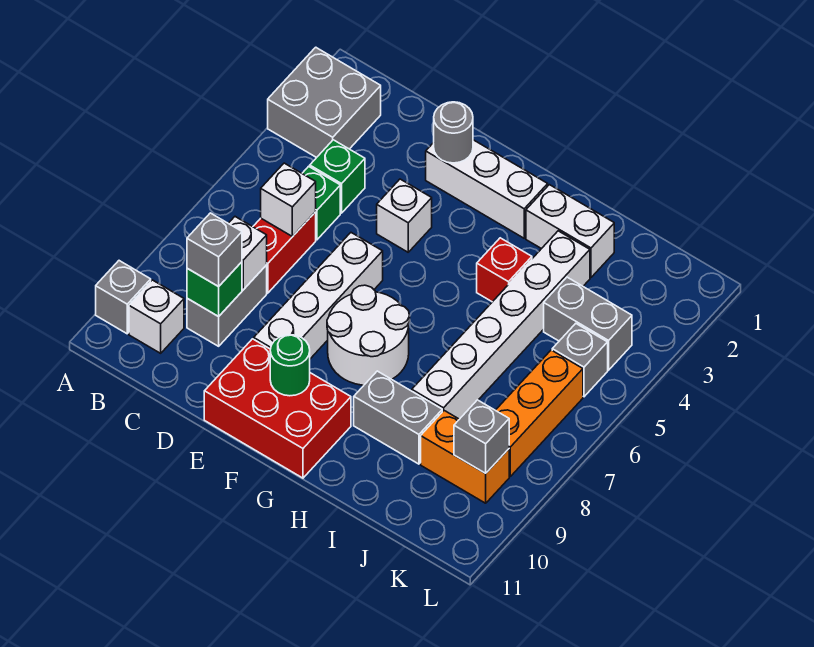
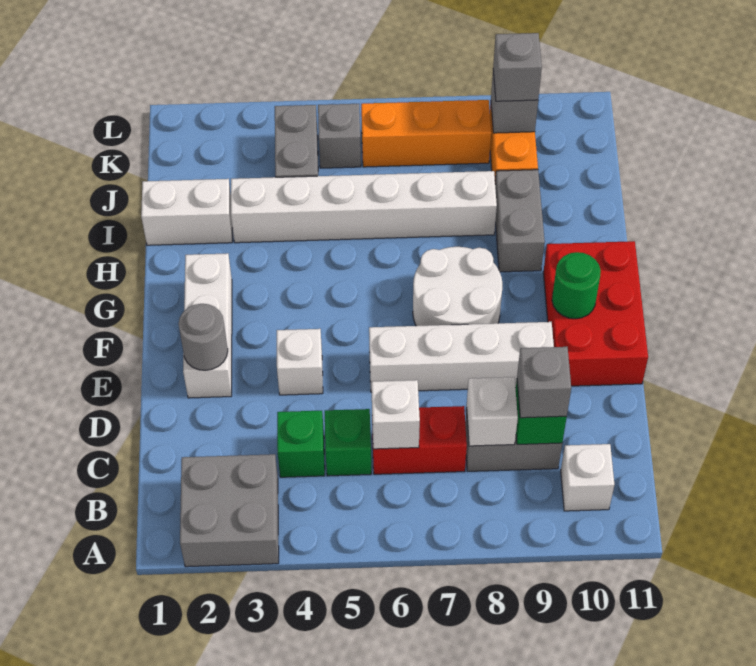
grey 1x1 brick [96,261,151,334] -> grey 1x1 brick moved to [493,33,542,101]
white 1x2 brick [526,185,614,277] -> white 1x2 brick turned to [141,179,232,245]
red 1x1 brick [477,238,532,302] -> none

